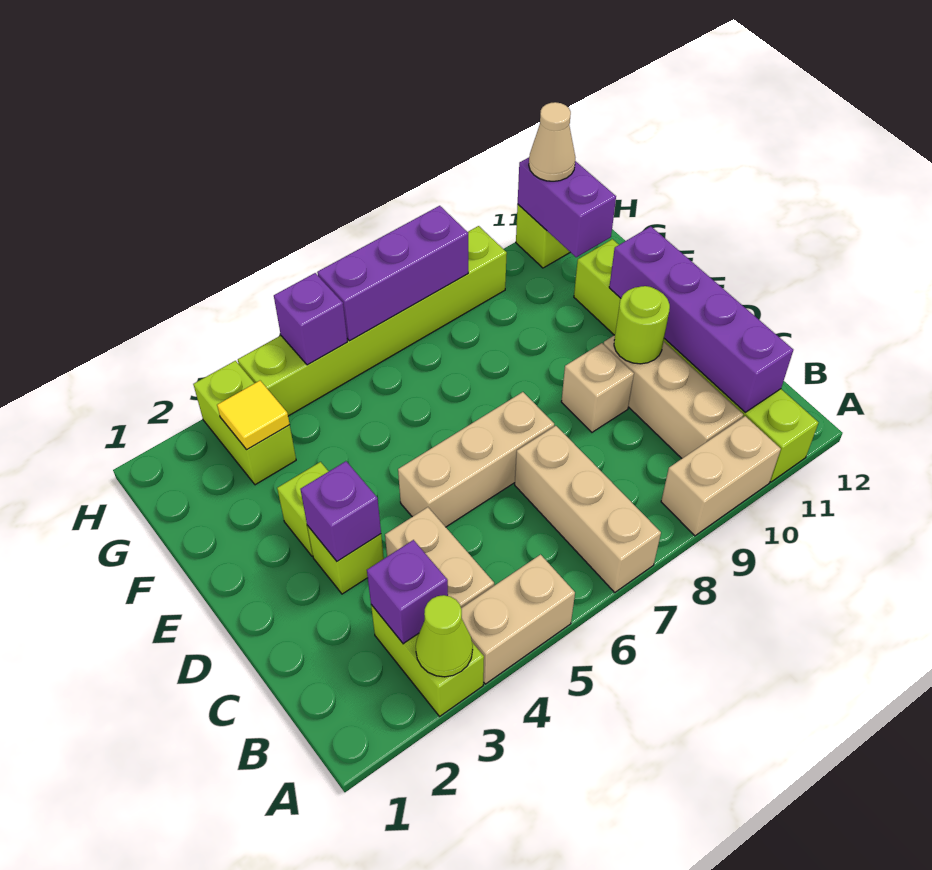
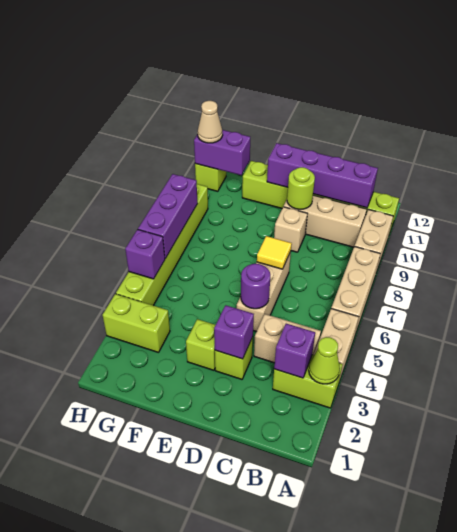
tan 1x3 brick [515,426,661,593] -> tan 1x3 brick turned to [331,246,380,334]
none -> purple 1x1 round brick [240,264,270,309]
yellow 1x1 tile [217,381,290,450] -> yellow 1x1 tile moved to [257,236,292,269]

